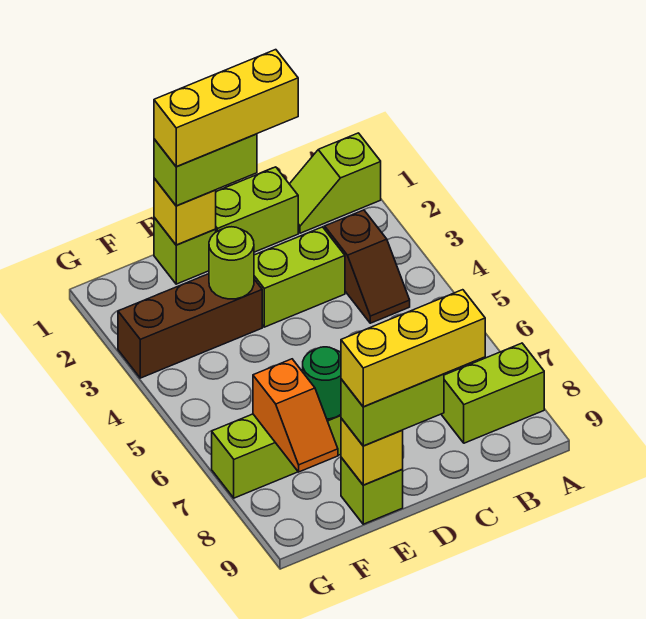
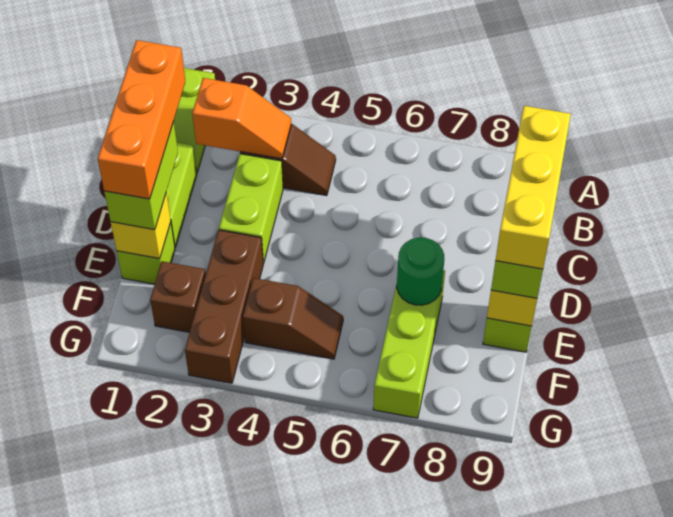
lime 1x2 brick [442,343,544,443] -> none
yellow 1x3 brick [154,50,298,167] -> orange 1x3 brick [98,40,185,199]
lime 1x1 round brick [209,227,254,299] -> none
none -> brown 1x1 brick [150,261,206,332]
none -> brown 1x2 slope [243,278,343,359]
orange 1x2 slope [253,359,338,472] -> orange 1x2 slope moved to [192,78,291,159]

